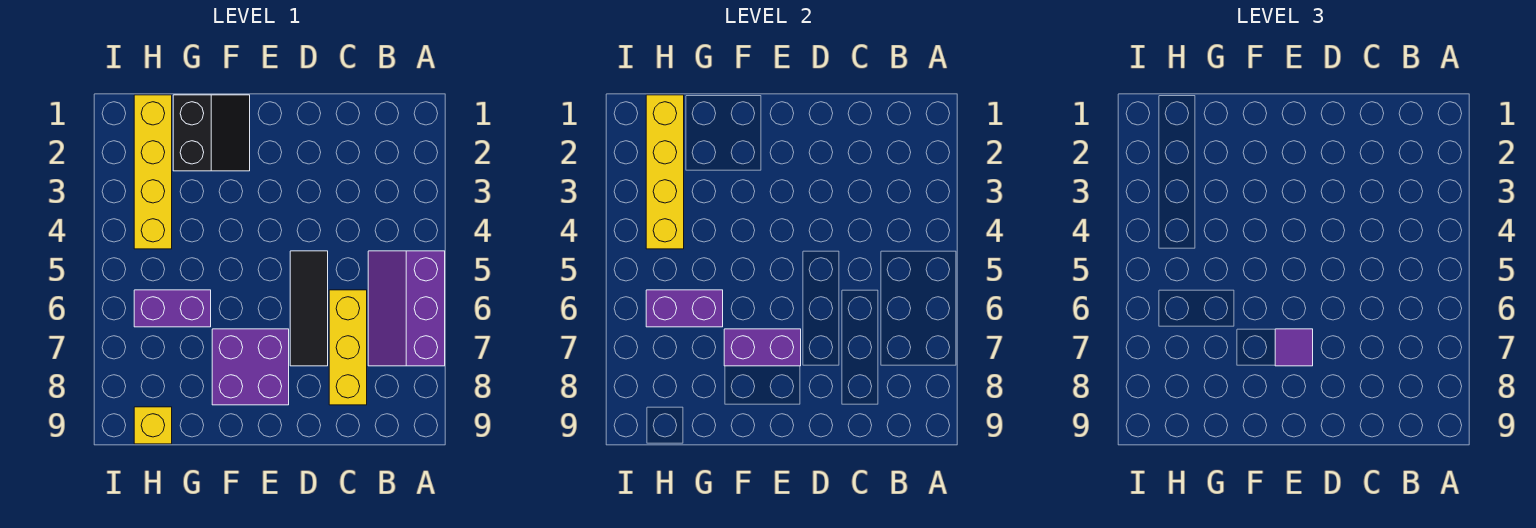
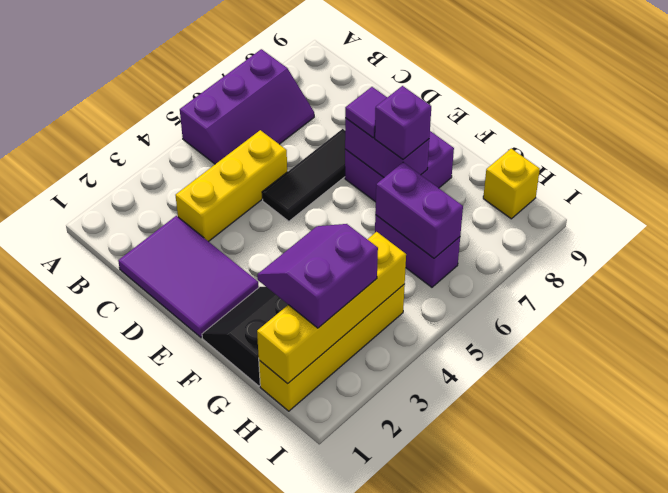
none -> purple 2x3 tile [118,216,259,338]
yellow 1x3 brick [329,290,367,405] -> yellow 1x3 brick moved to [176,130,287,242]
none -> purple 1x1 brick [375,86,431,159]
none -> purple 2x2 slope [257,224,378,328]

